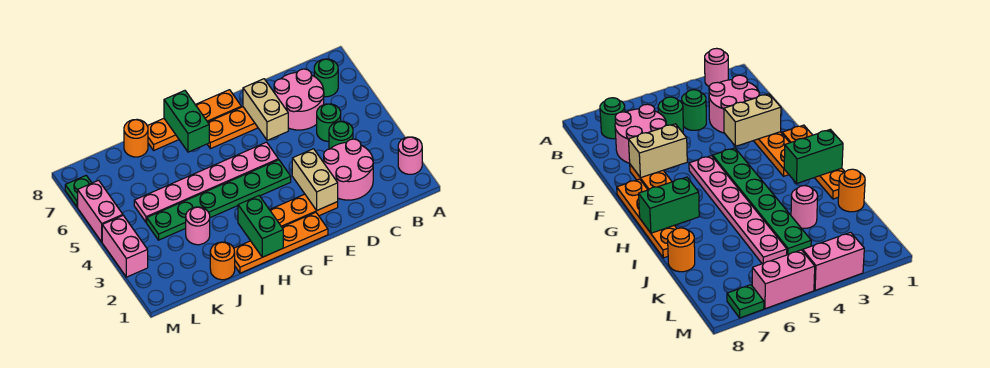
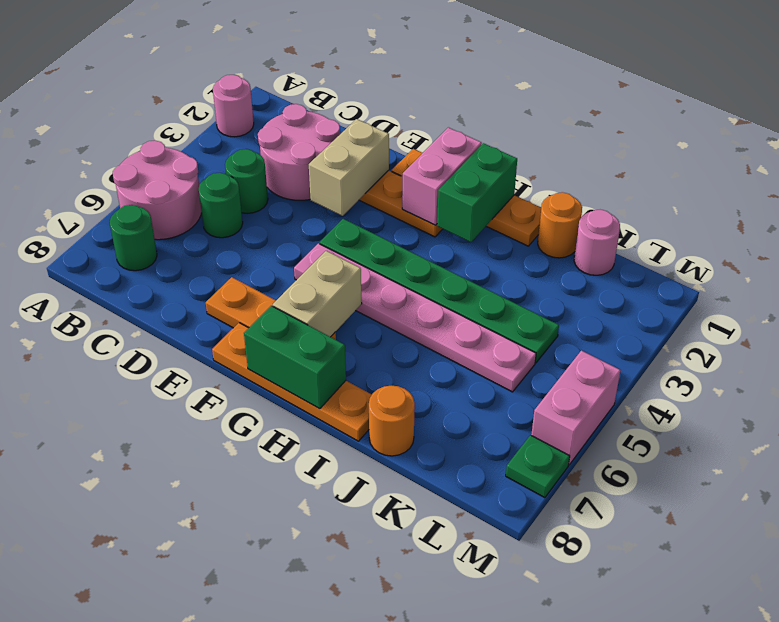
pink 2x2 round brick [274,69,324,130] -> pink 2x2 round brick moved to [113,140,202,240]
tan 1x2 brick [243,79,288,140] -> tan 1x2 brick moved to [273,251,362,337]
green 1x2 brick [164,91,209,152] -> green 1x2 brick turned to [244,306,346,409]
pink 1x1 round brick [186,207,210,245] -> pink 1x1 round brick moved to [574,210,620,275]
pink 1x2 brick [102,215,148,277] -> pink 1x2 brick moved to [402,127,482,225]

